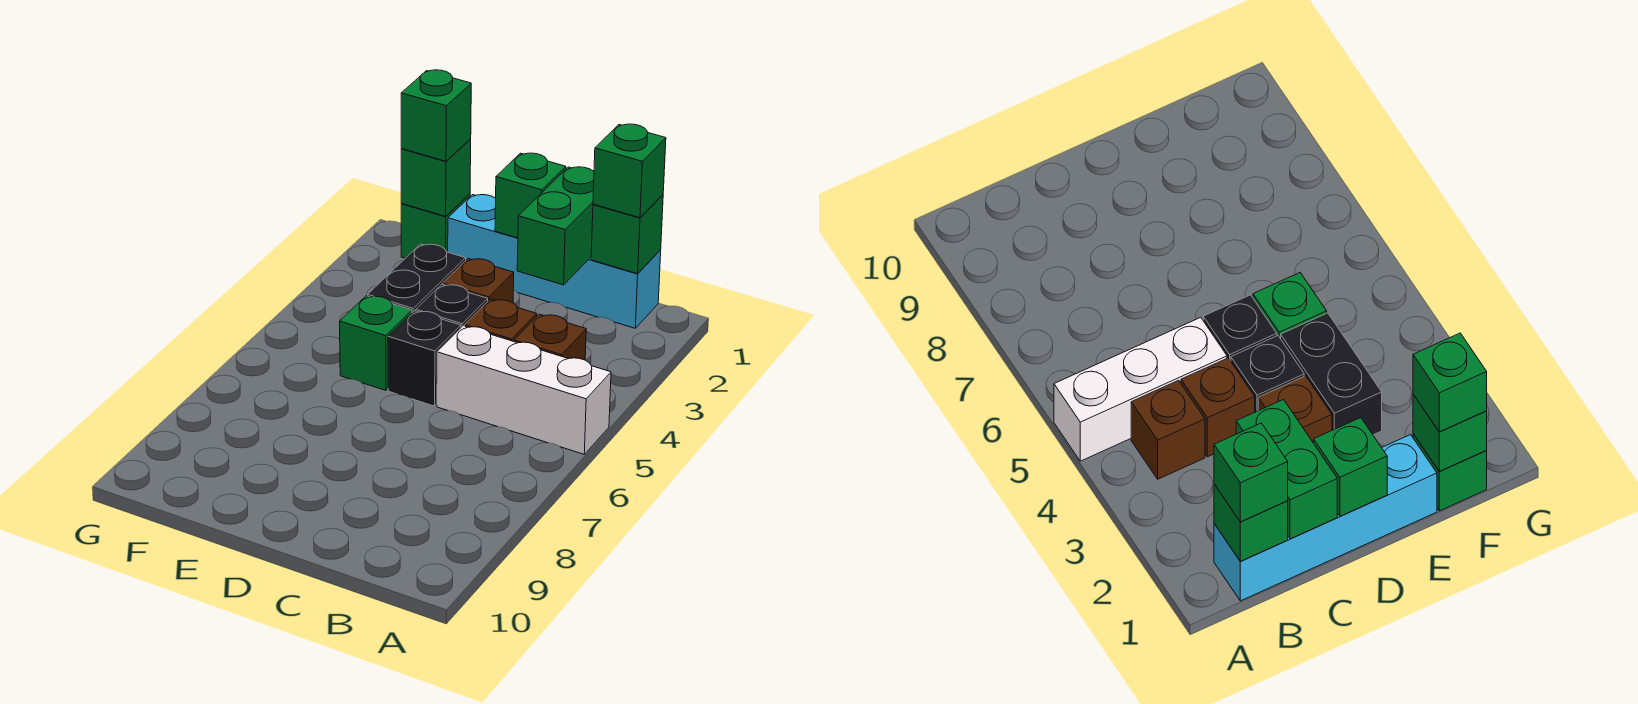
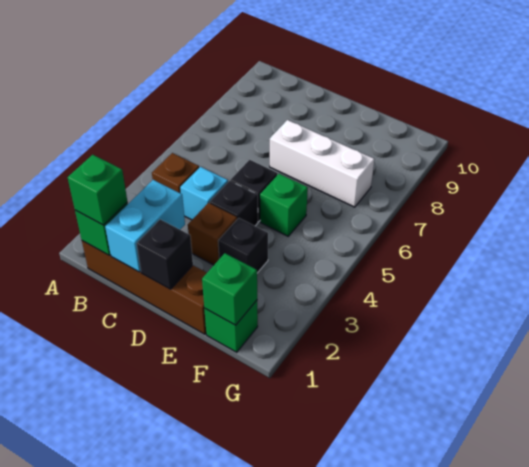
white 1x3 brick [437,326,611,454] -> white 1x3 brick moved to [270,120,374,207]
cyan 1x4 brick [448,195,661,328] -> brown 1x4 brick [82,241,207,334]
green 1x2 brick [517,167,594,285] -> cyan 1x2 brick [105,180,185,272]
brown 1x1 brick [465,299,537,341] -> cyan 1x1 brick [180,167,228,220]
green 1x1 brick [495,153,566,238] -> black 1x1 brick [137,219,193,289]
black 1x2 brick [367,244,466,313] -> black 1x1 brick [218,218,268,273]
green 1x1 brick [401,70,471,161] -> none

